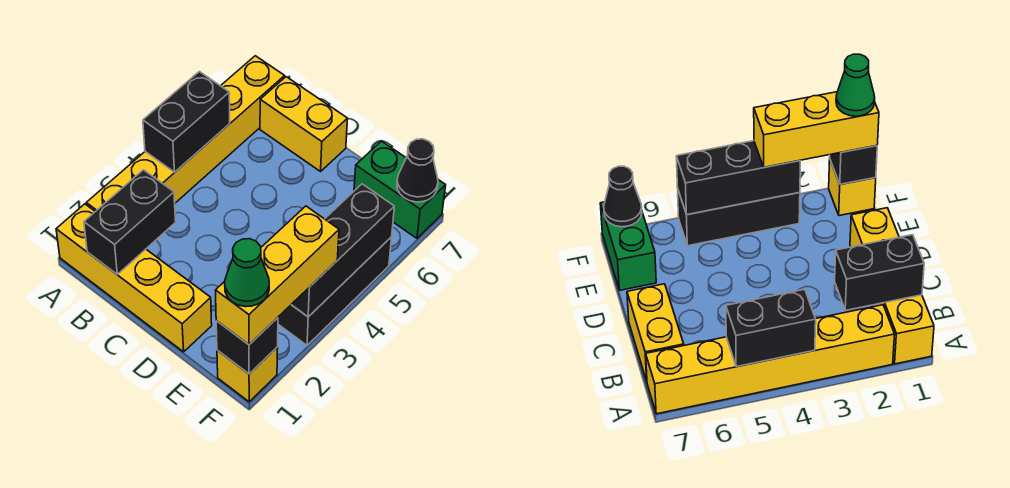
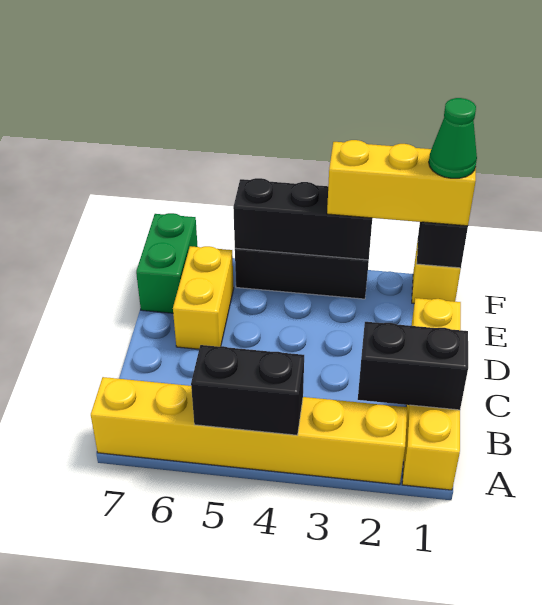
yellow 1x2 brick [260,77,348,171] -> yellow 1x2 brick moved to [173,246,234,349]
black 1x1 cone [397,139,438,202] -> none

